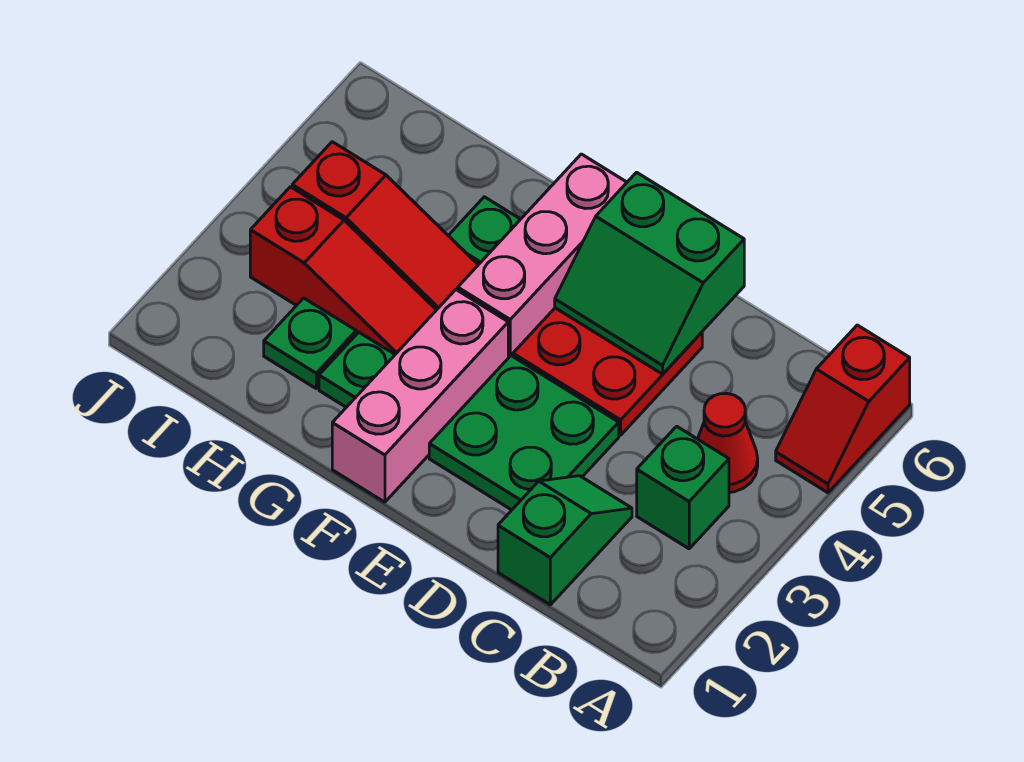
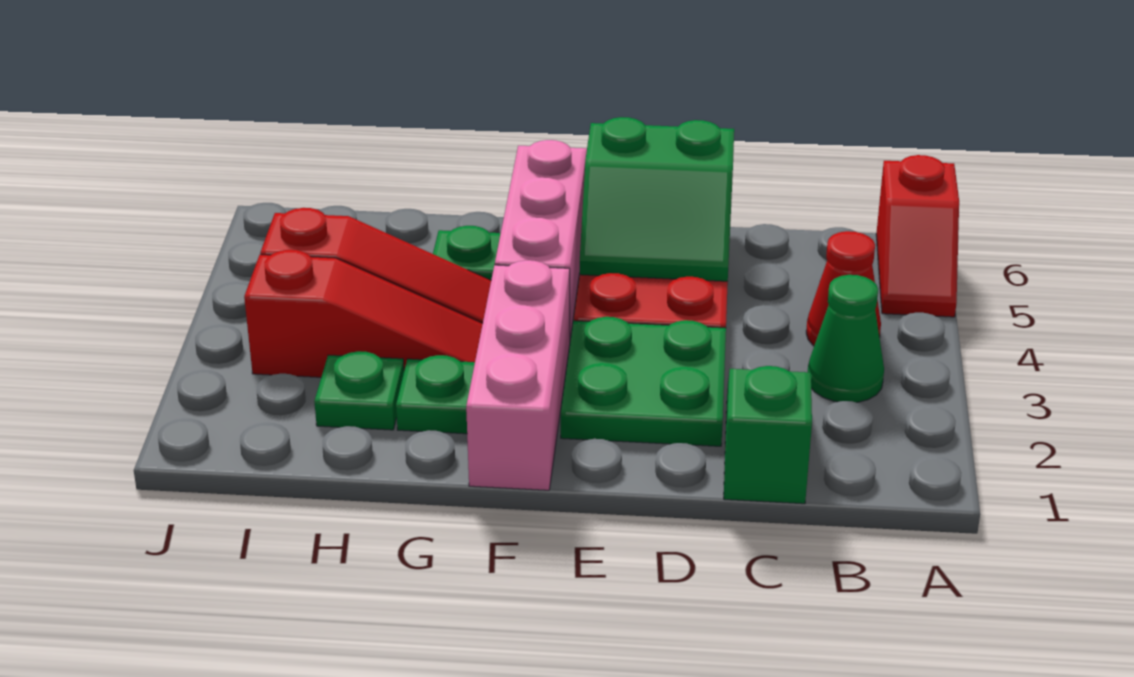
green 1x1 brick [637,426,729,549] -> green 1x1 cone [808,275,884,402]

